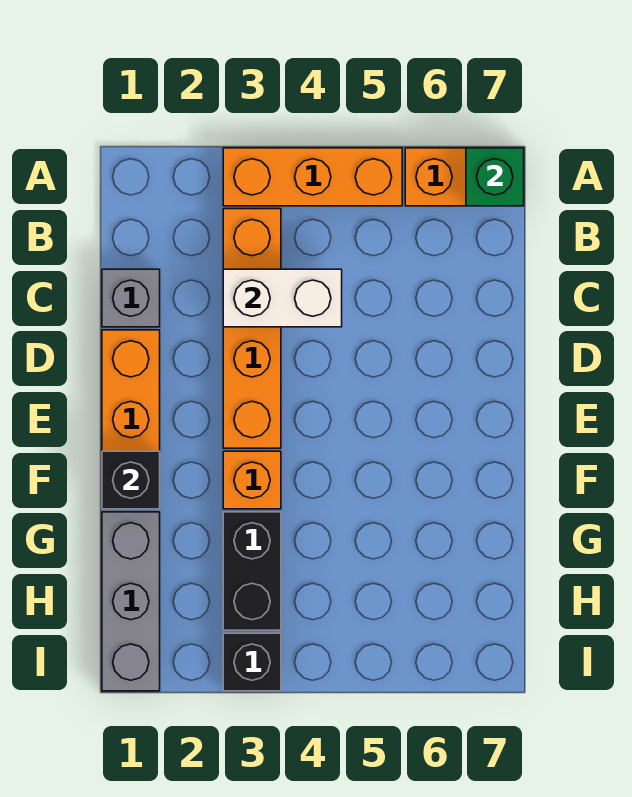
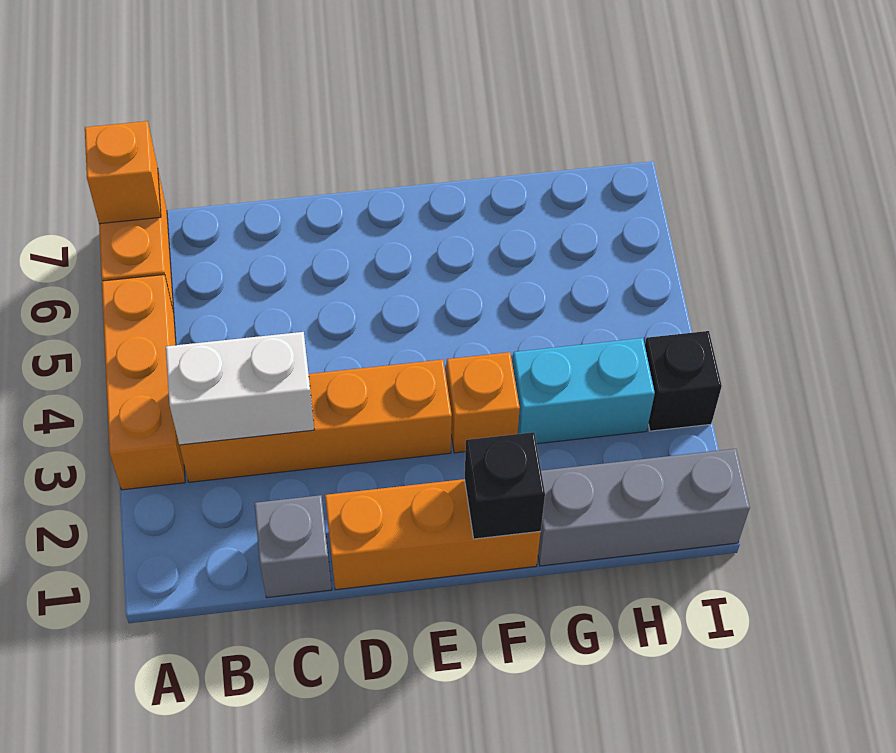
green 1x1 brick [466,148,524,206] -> orange 1x1 brick [85,121,161,224]
white 1x2 brick [223,269,342,327] -> white 1x2 brick turned to [166,332,314,445]
black 1x2 brick [223,512,281,630] -> cyan 1x2 brick [513,338,655,444]

